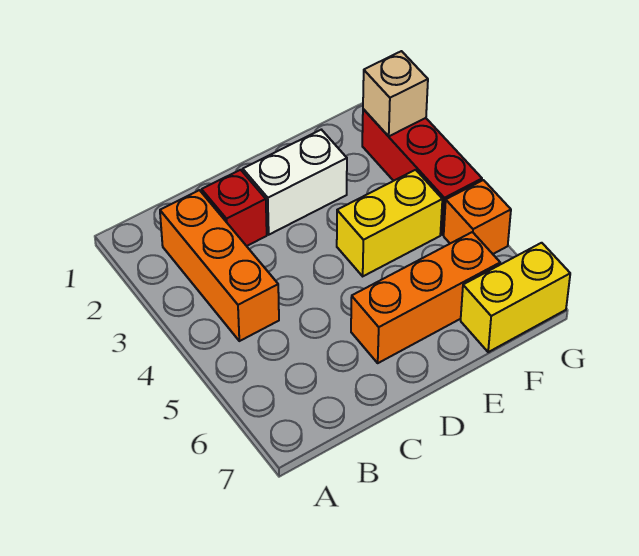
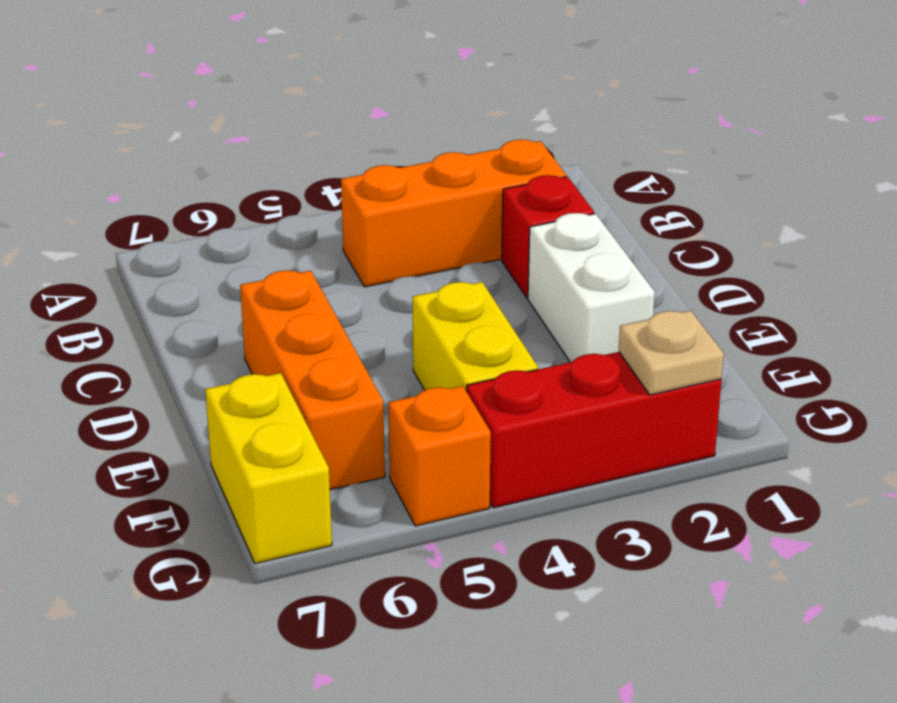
tan 1x1 brick [363,51,428,136] -> tan 1x1 plate [619,310,724,395]

